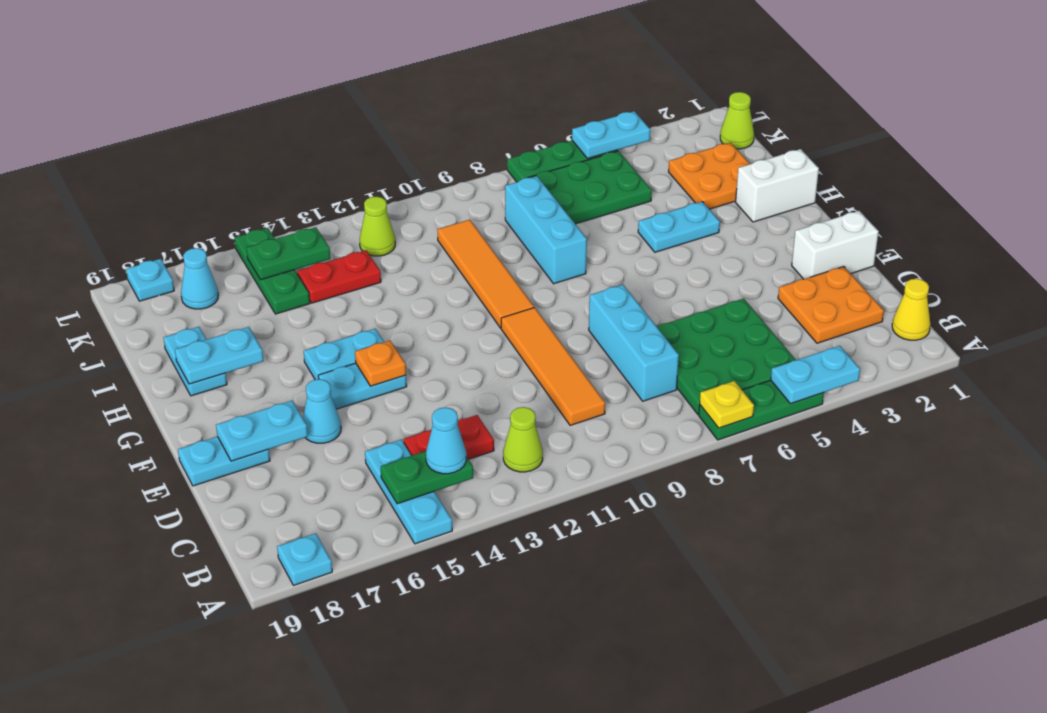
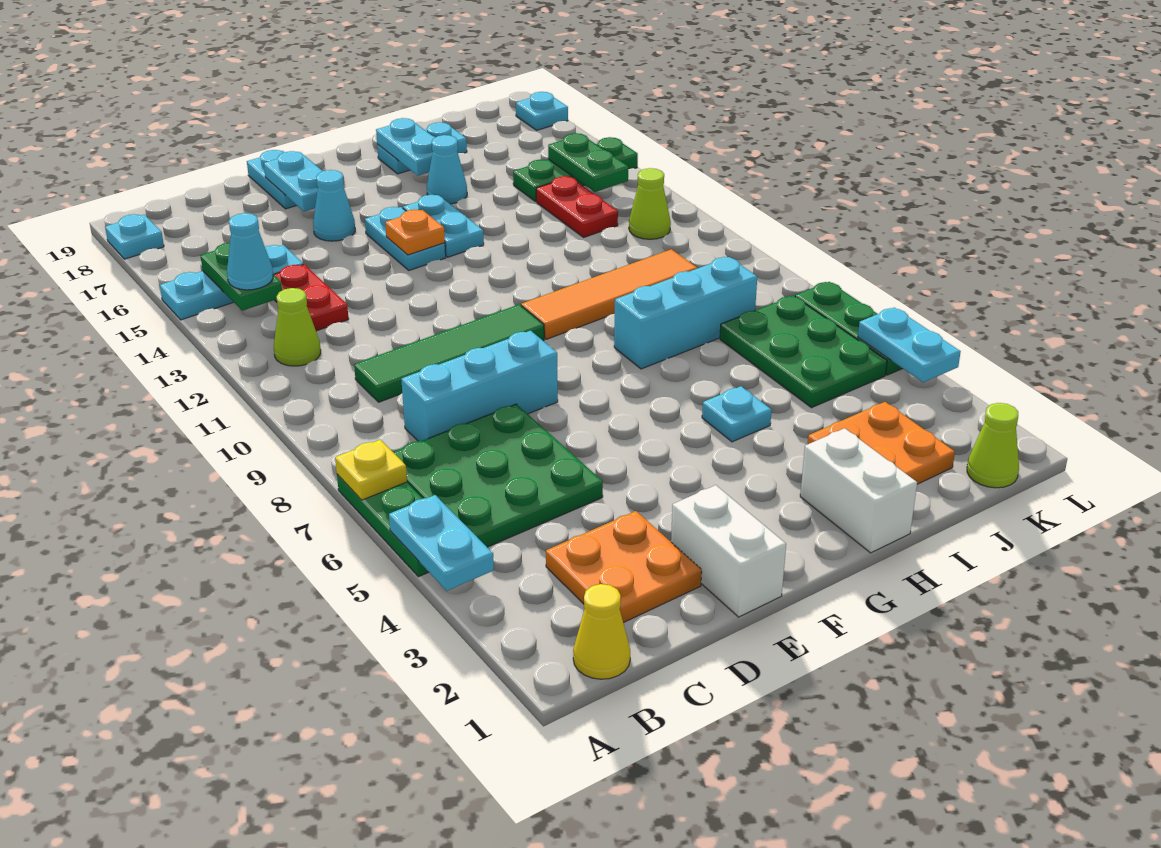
orange 1x4 tile [501,308,605,425] -> green 1x4 tile [354,304,544,402]
cyan 1x2 plate [638,202,720,252] -> cyan 1x1 plate [702,386,772,442]
cyan 1x1 cone [181,248,218,309] -> cyan 1x1 cone moved to [427,135,467,204]

